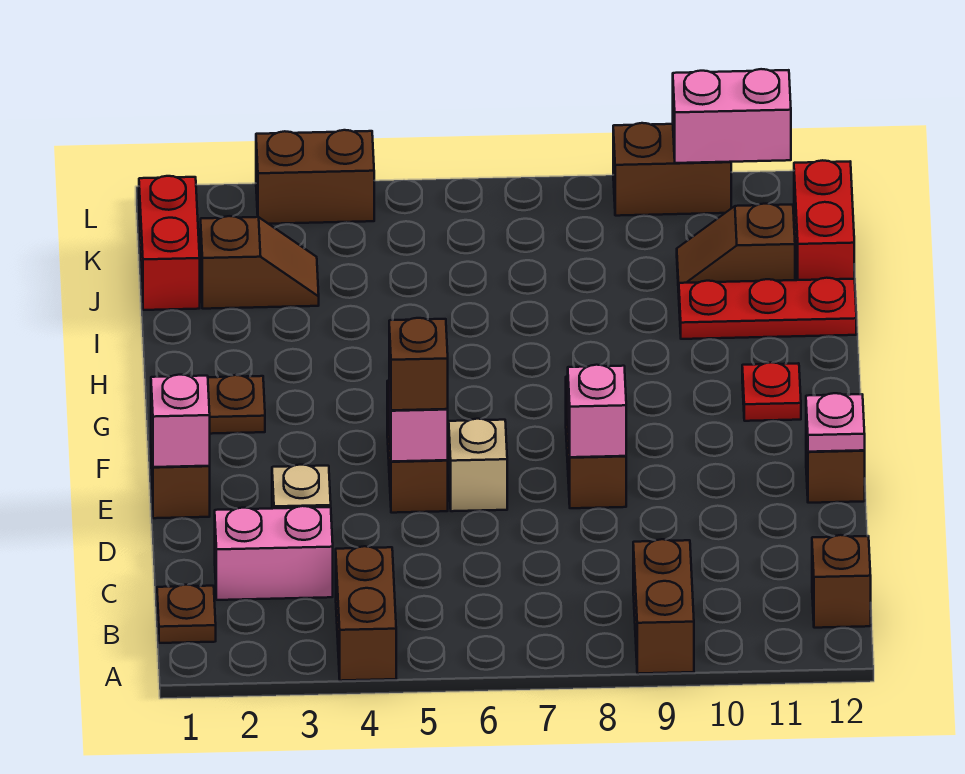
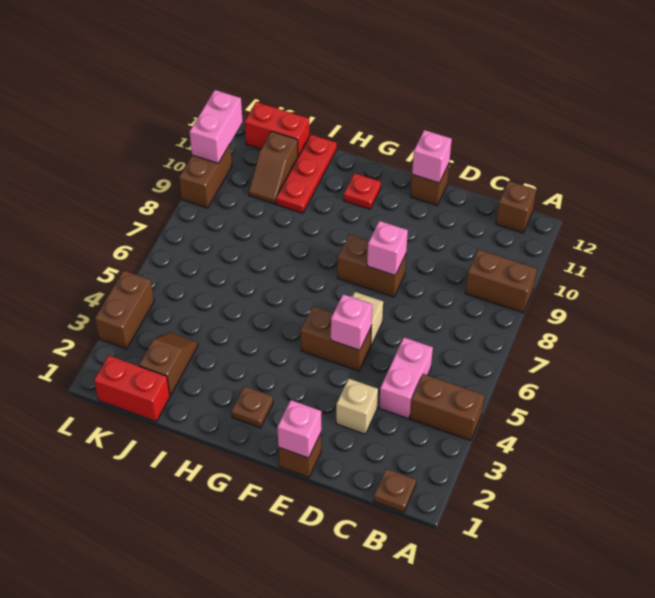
pink 1x2 brick [215,506,333,600] -> pink 1x2 brick moved to [379,338,433,418]
brown 1x1 brick [389,318,448,410] -> none
pink 1x1 plate [806,393,865,452] -> pink 1x1 brick [412,130,452,183]

